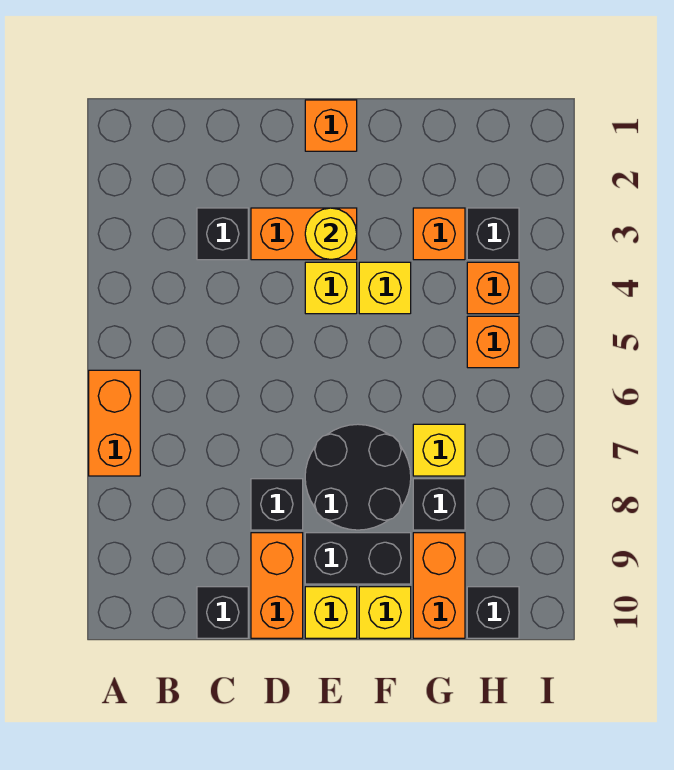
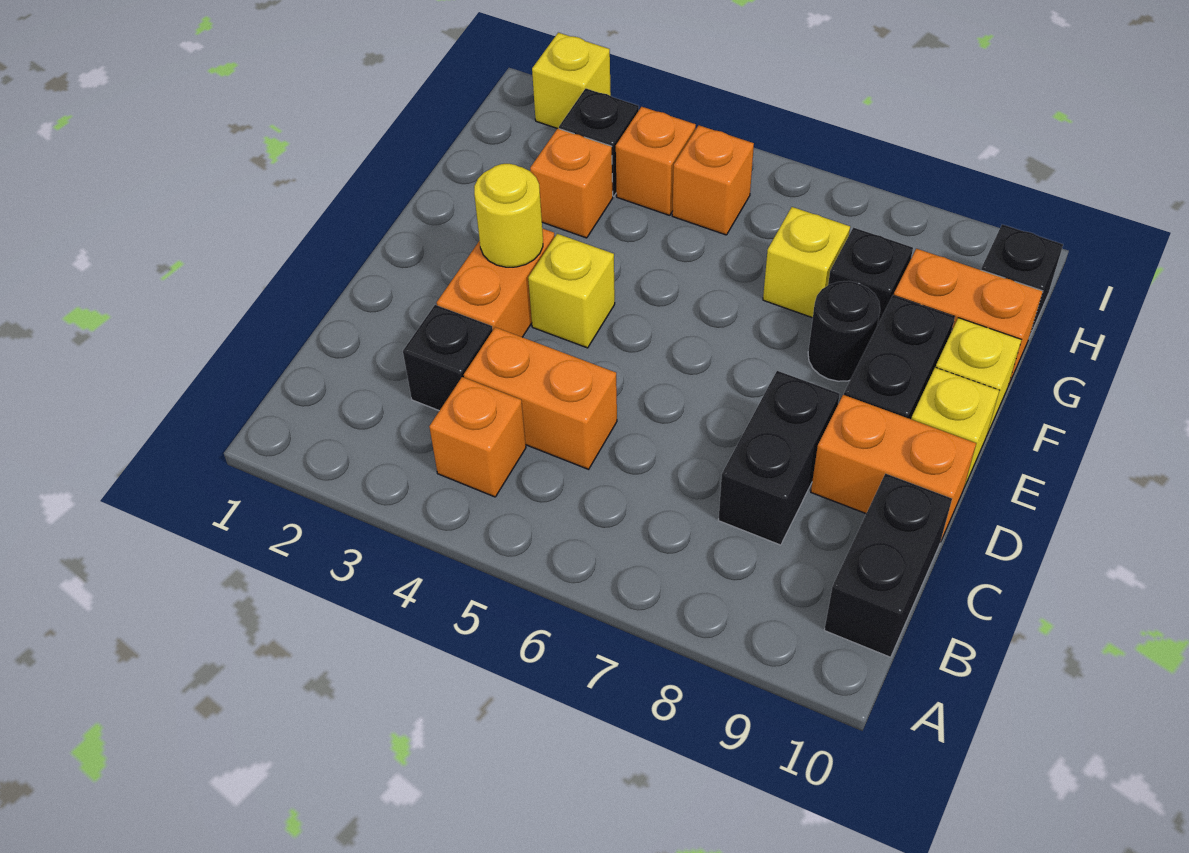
orange 1x2 brick [89,370,140,476] -> orange 1x2 brick moved to [464,327,617,469]
black 1x1 brick [197,587,248,638] -> black 1x2 brick [824,474,952,657]
black 1x1 brick [251,479,303,530] -> black 1x2 brick [718,371,840,545]
orange 1x1 brick [305,100,357,151] -> orange 1x1 brick moved to [429,377,526,497]
black 2x2 round brick [305,424,411,530] -> black 1x1 round brick [808,281,880,381]
yellow 1x1 brick [359,262,411,314] -> yellow 1x1 brick moved to [532,33,611,129]

